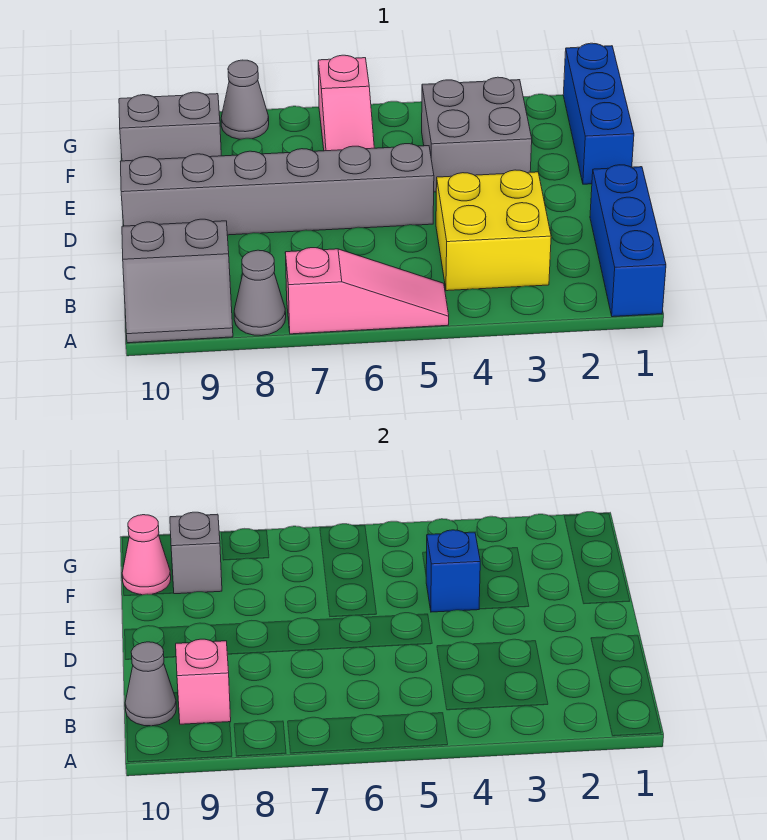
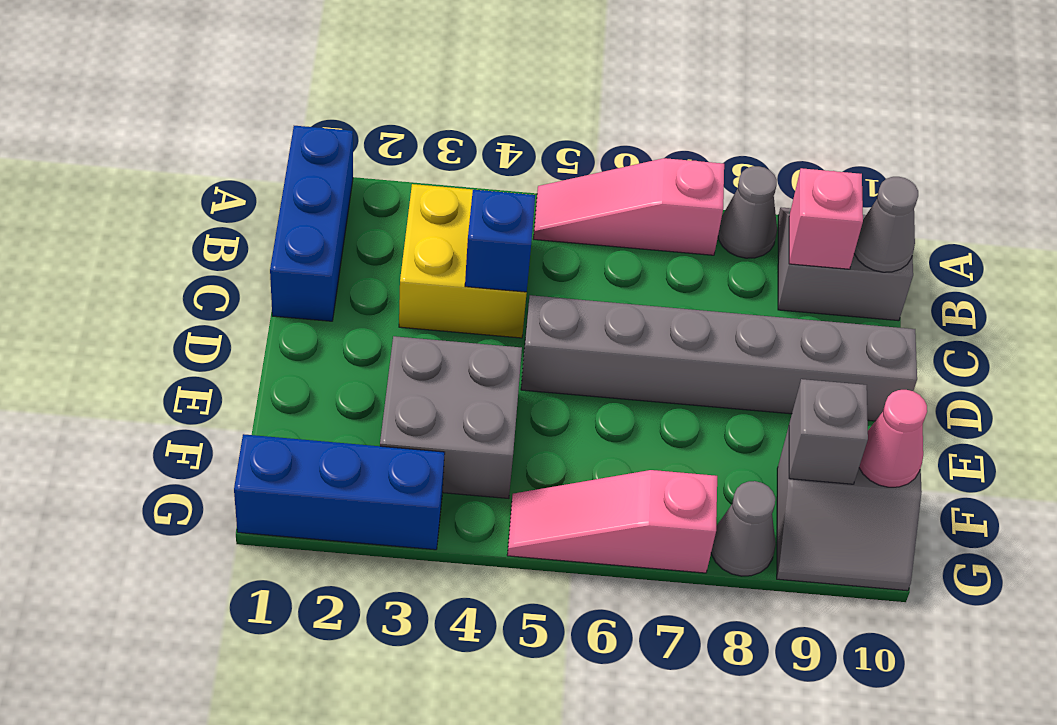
blue 1x3 brick [563,43,634,184] -> blue 1x3 brick turned to [234,434,445,550]
blue 1x1 brick [426,530,480,612] -> blue 1x1 brick moved to [465,190,535,292]
pink 1x3 slope [318,55,374,151] -> pink 1x3 slope turned to [507,470,717,573]

